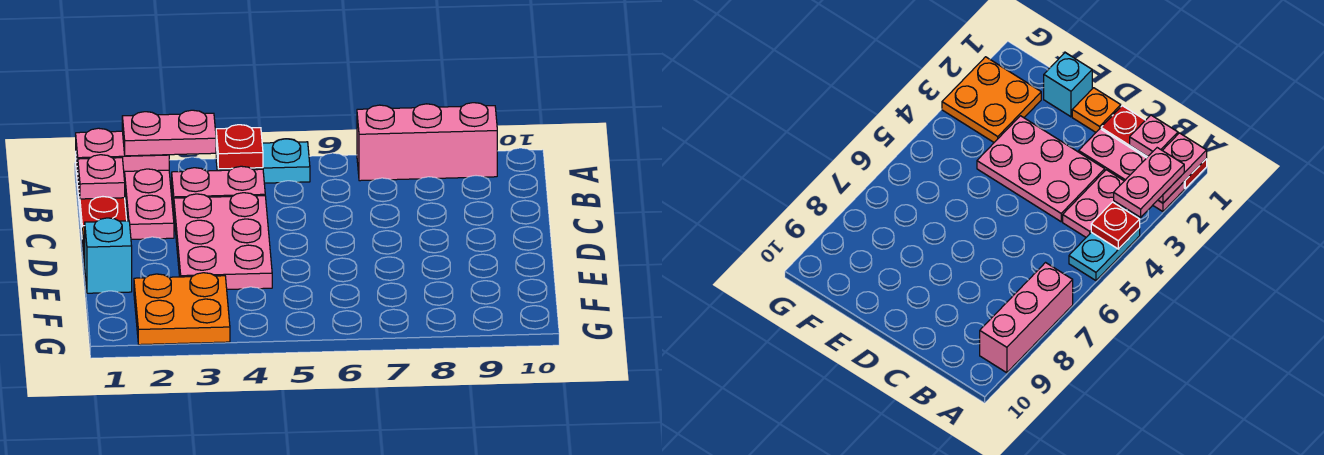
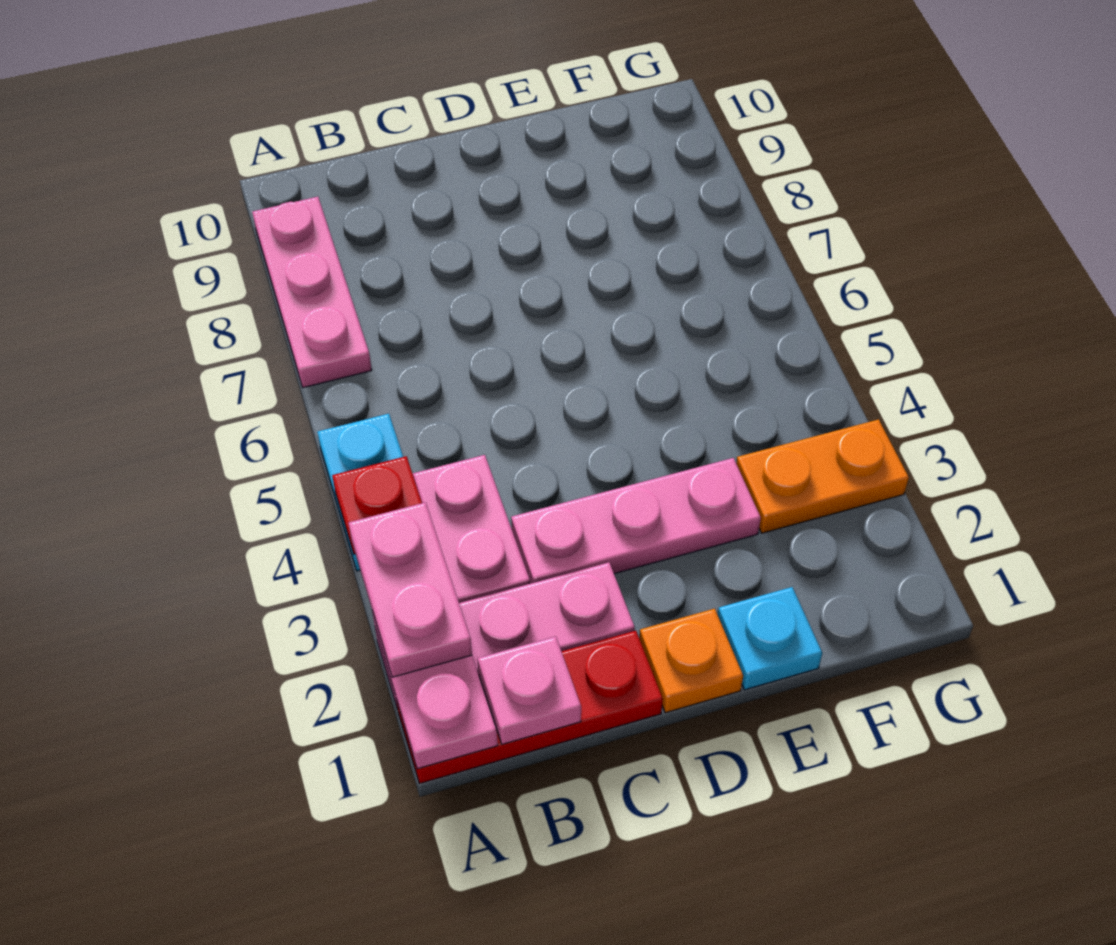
pink 1x3 brick [357,103,497,181] -> pink 1x3 plate [252,197,372,388]
pink 2x3 plate [174,193,272,289] -> pink 1x3 plate [511,458,761,584]
cyan 1x1 brick [85,218,132,293] -> cyan 1x1 plate [718,587,822,690]
orange 2x2 plate [134,273,230,345] -> orange 1x2 plate [736,419,909,533]

